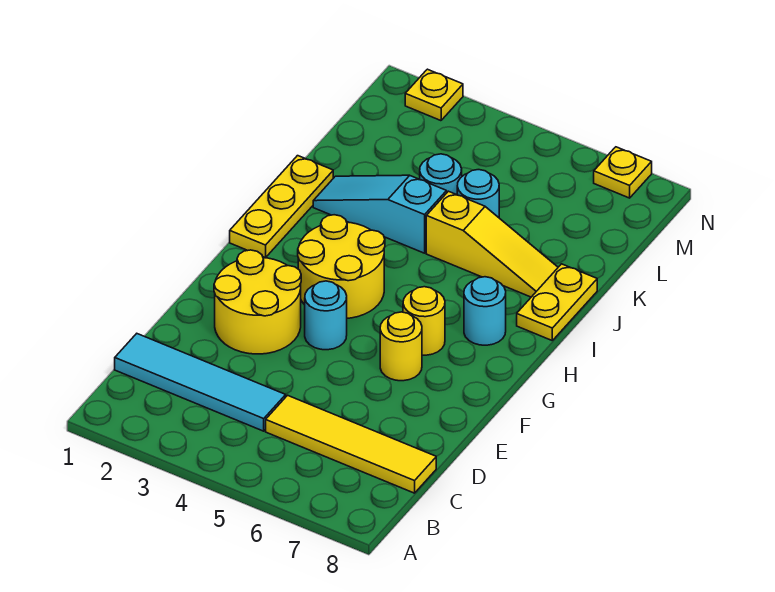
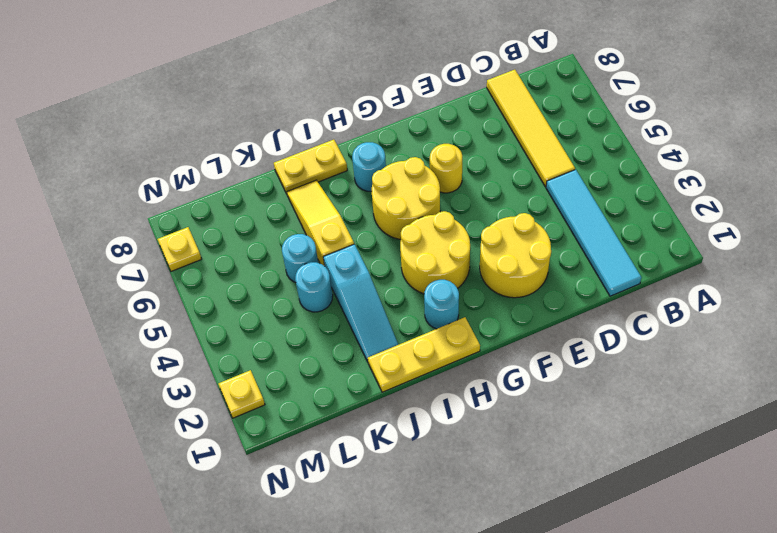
cyan 1x1 round brick [305,281,347,350] -> cyan 1x1 round brick moved to [424,280,459,329]
yellow 1x1 round brick [403,287,445,355] -> yellow 2x2 round brick [372,157,440,240]

